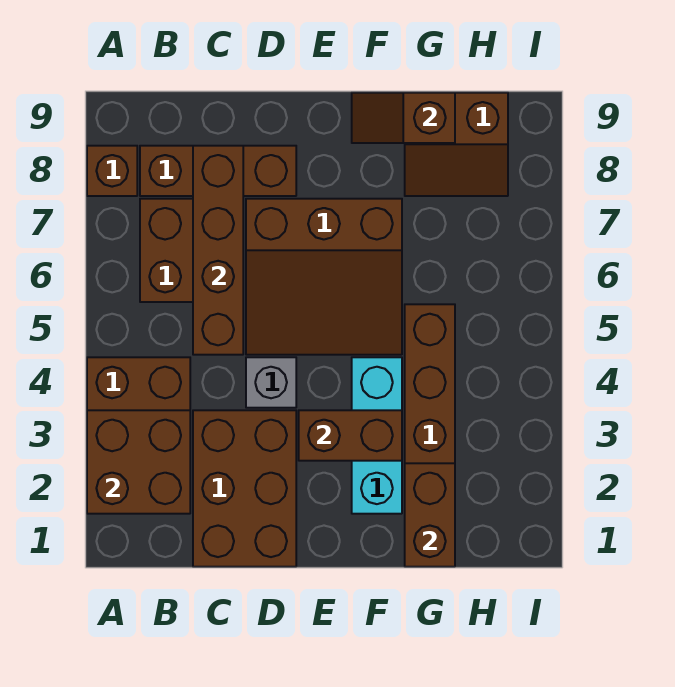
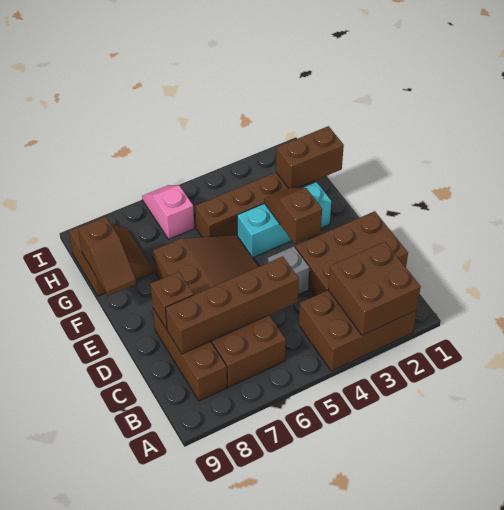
brown 1x1 brick [87,146,137,196] -> brown 1x1 brick moved to [150,272,194,329]
brown 1x2 brick [299,410,402,461] -> brown 1x2 slope [264,188,322,244]
none -> pink 1x2 slope [142,185,194,239]

